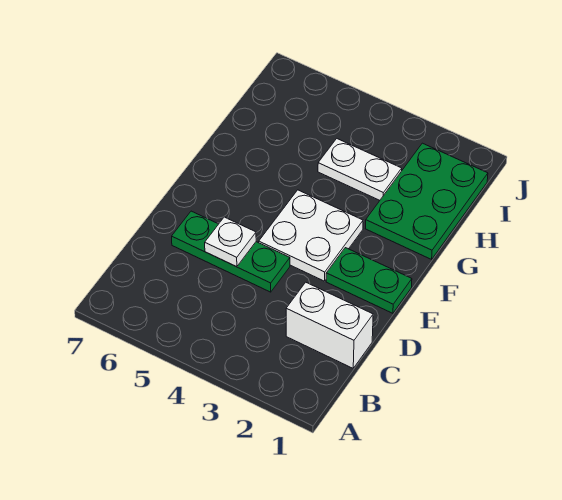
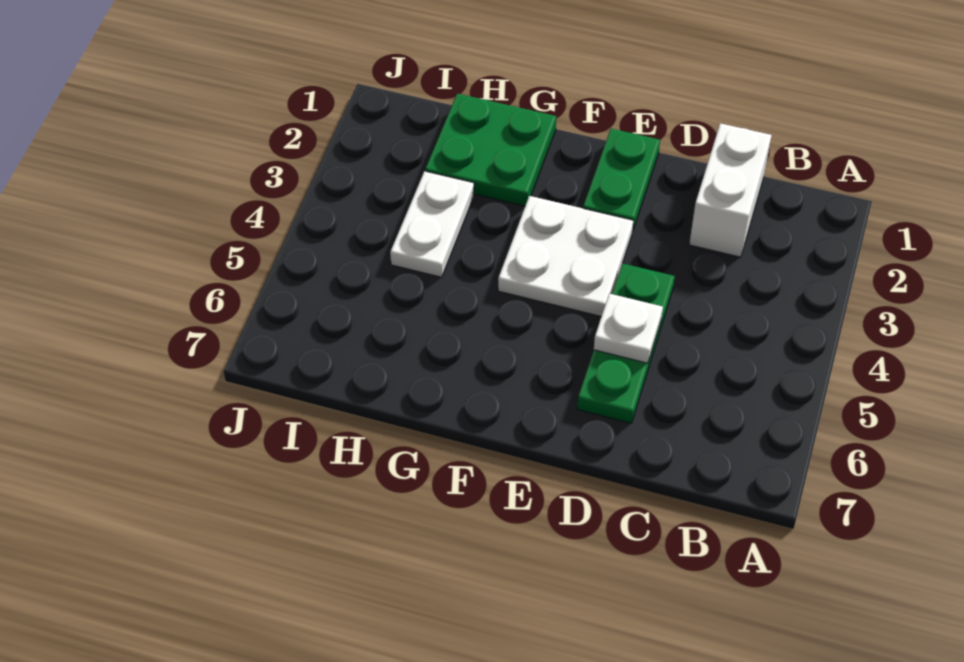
green 2x3 plate [365,143,488,259] -> green 2x2 plate [425,94,556,206]

